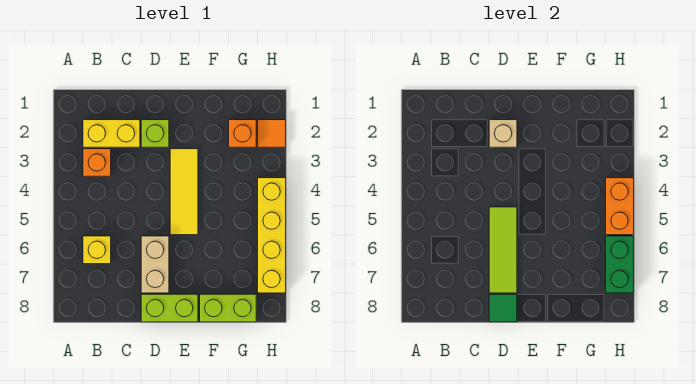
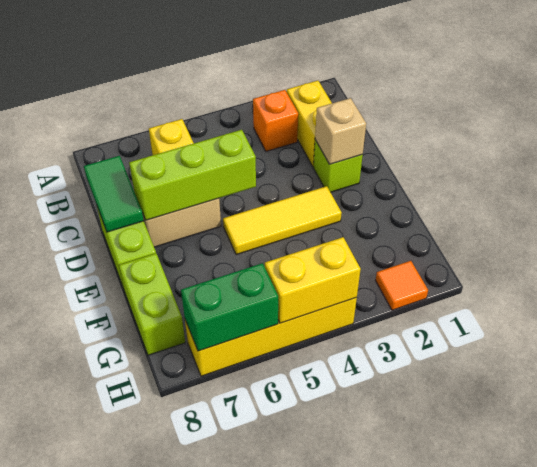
lime 1x3 tile [489,207,517,293] -> lime 1x3 brick [129,130,256,220]
green 1x1 tile [489,294,517,322] -> green 1x2 tile [84,156,144,232]
orange 1x1 brick [229,120,256,147] -> none
orange 1x2 brick [606,178,634,235] -> yellow 1x2 brick [265,237,361,323]

